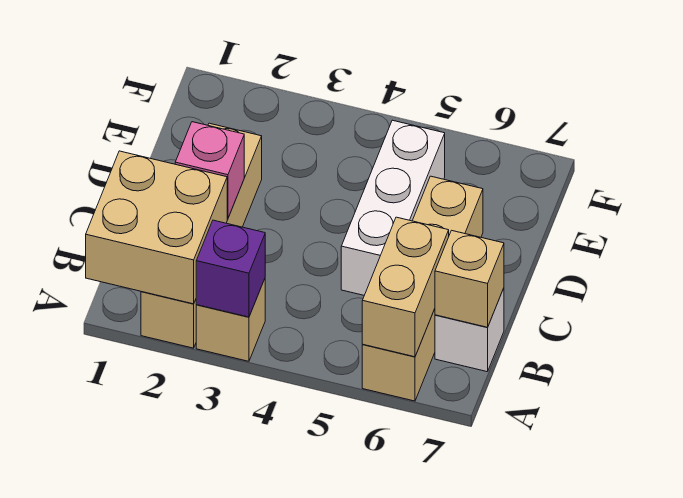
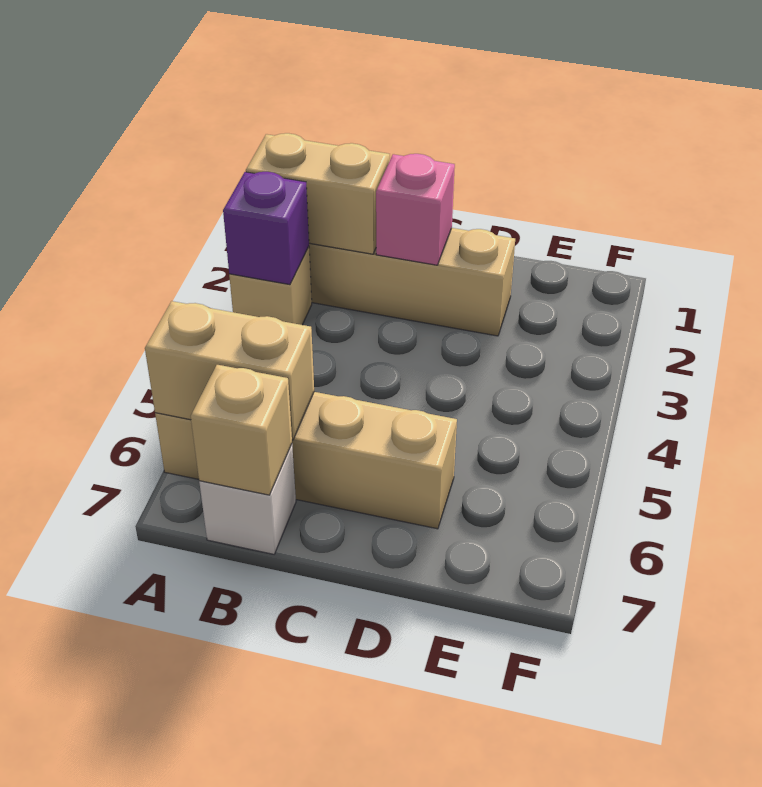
tan 2x2 brick [86,151,227,304] -> tan 1x2 brick [246,133,390,254]
white 1x3 brick [341,120,445,295] -> none

